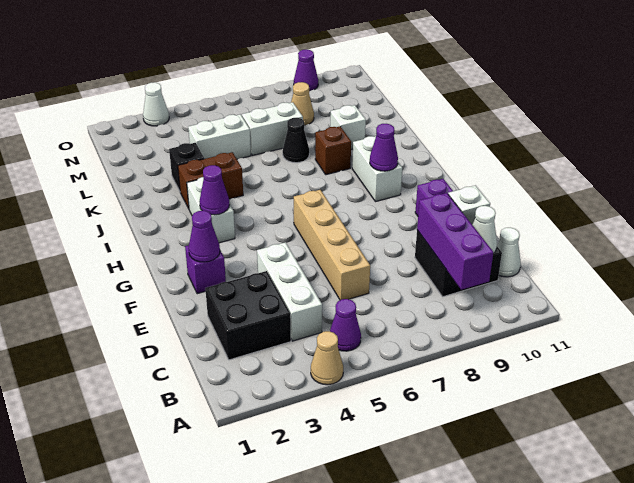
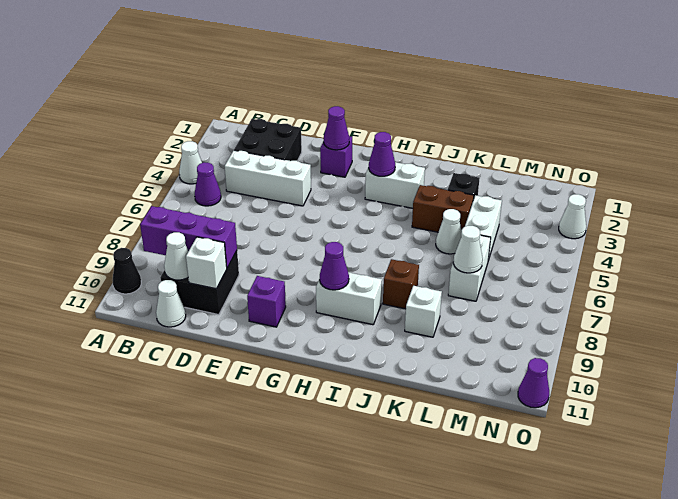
tan 1x1 cone [311,331,343,385] -> white 1x1 cone [179,141,202,184]
tan 1x4 brick [294,190,370,300] -> none
brown 1x2 brick [178,152,243,208] -> brown 1x2 brick turned to [412,185,474,232]
none -> white 1x1 cone [436,209,462,254]
black 1x1 cone [283,118,309,163] -> black 1x1 cone moved to [112,248,141,294]
none -> white 1x1 cone [453,226,483,273]
tan 1x1 cone [291,82,314,125] -> none
purple 1x1 cone [294,49,318,91] -> purple 1x1 cone moved to [518,358,549,408]

